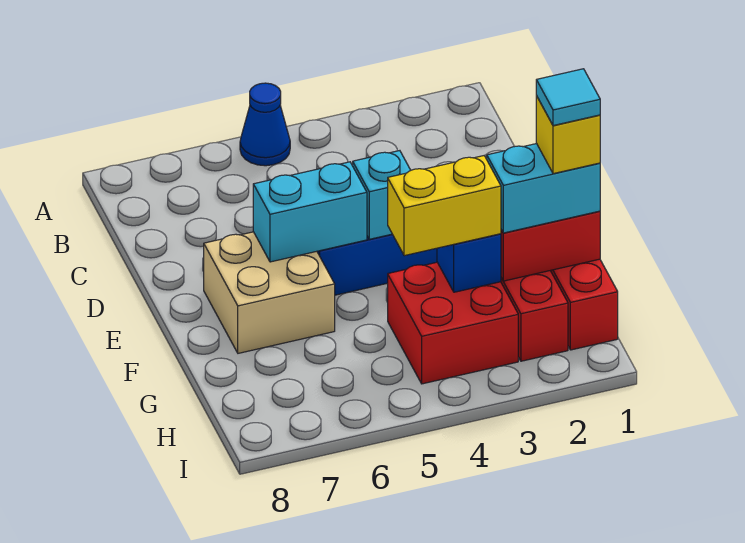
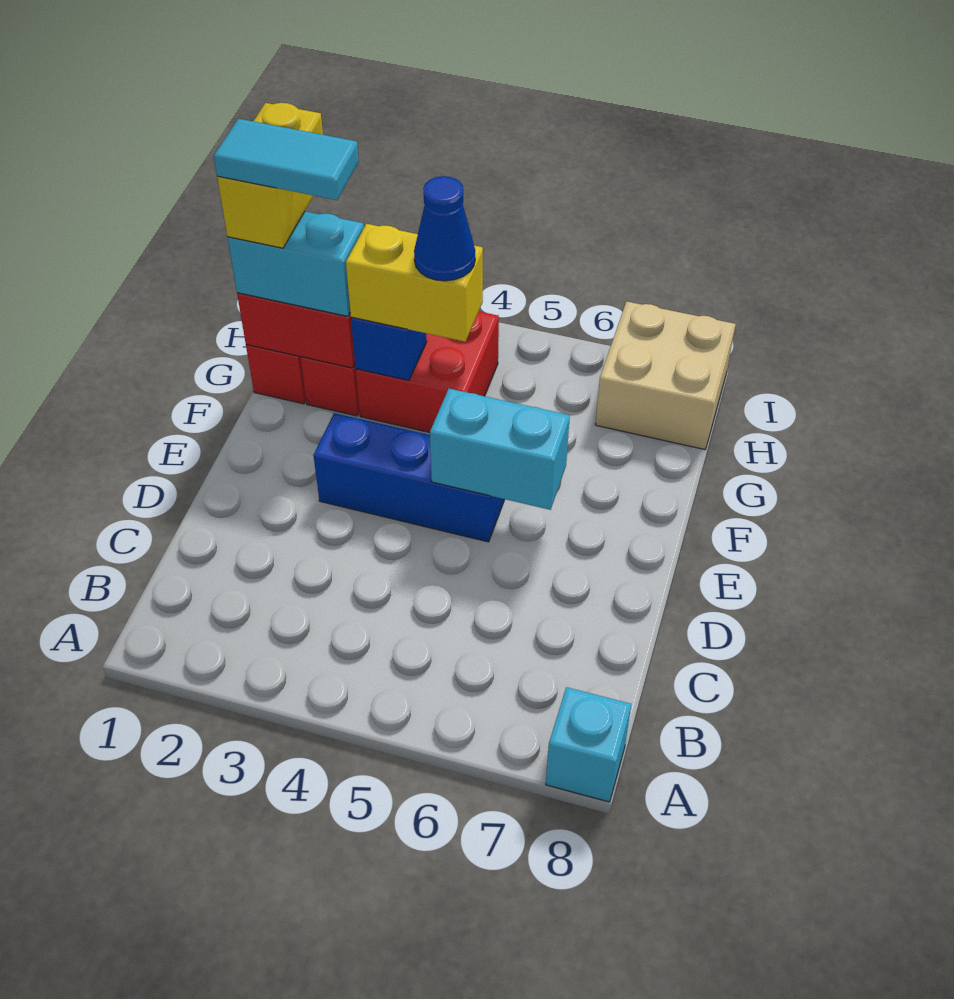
blue 1x1 cone [240,83,290,166] -> blue 1x1 cone moved to [414,176,475,281]
cyan 1x1 brick [353,151,411,239] -> cyan 1x1 brick moved to [546,687,631,802]
tan 2x2 brick [204,232,335,353] -> tan 2x2 brick moved to [595,301,736,450]
yellow 1x1 brick [536,96,600,174] -> yellow 1x2 brick [217,103,323,248]
cyan 1x1 tile [536,69,600,126] -> cyan 1x2 tile [214,119,359,200]

